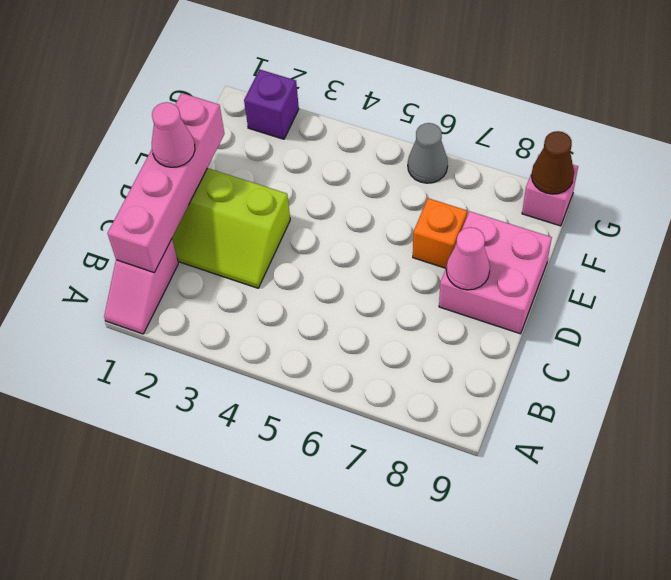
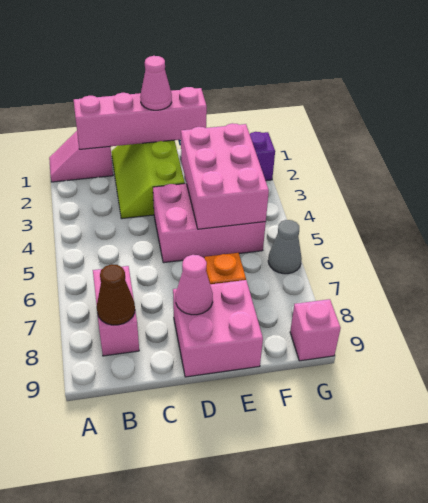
none -> pink 1x2 brick [93,266,139,356]
none -> pink 2x3 brick [153,183,266,263]
none -> pink 2x3 brick [181,123,269,229]
brown 1x1 cone [531,131,574,194] -> brown 1x1 cone moved to [97,264,135,325]

